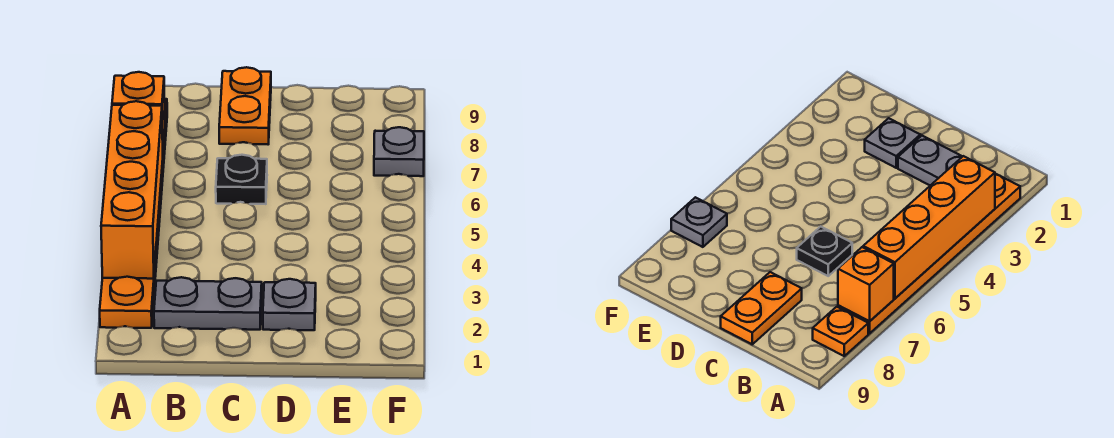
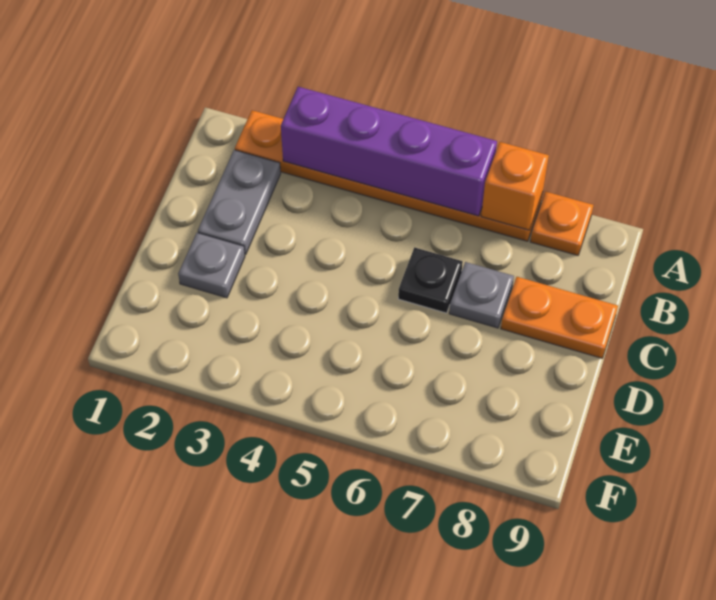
orange 1x4 brick [101,101,163,279] -> purple 1x4 brick [281,87,497,216]
grey 1x1 plate [374,127,424,176] -> grey 1x1 plate moved to [449,262,514,328]

